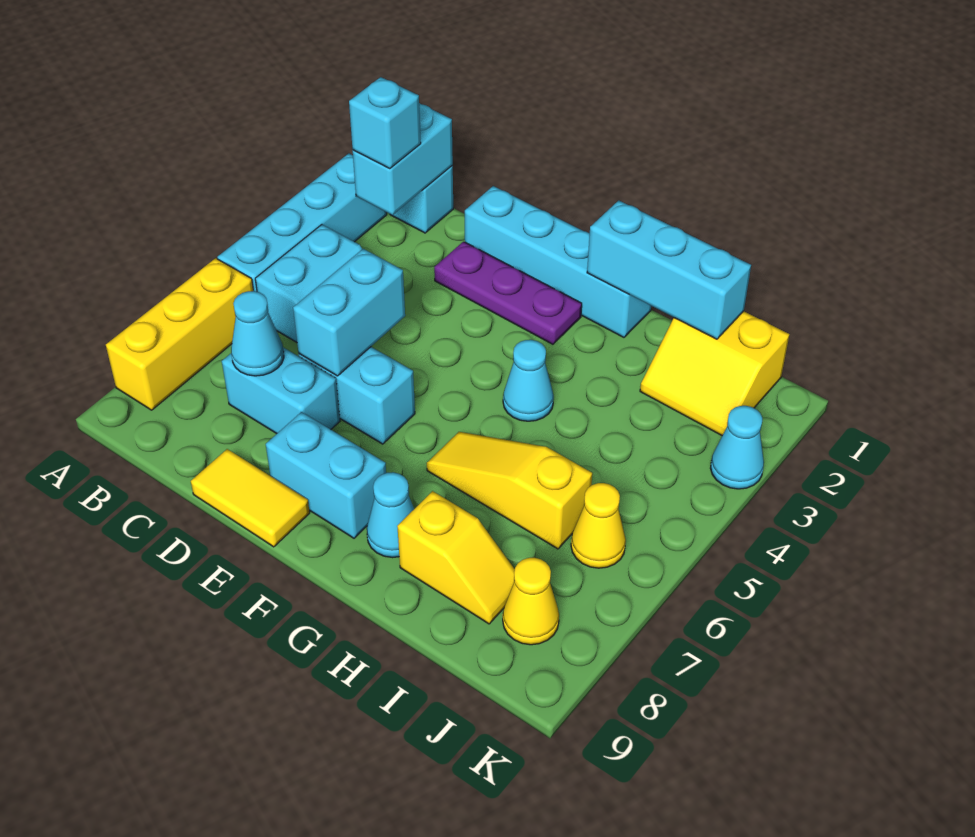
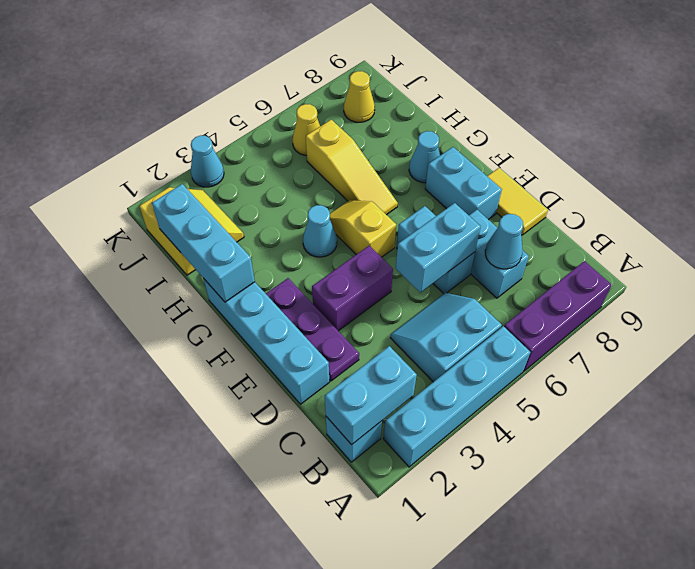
yellow 1x3 brick [106,258,253,410] -> purple 1x3 brick [504,261,612,371]
cyan 1x1 brick [349,77,421,169] -> none
none -> purple 1x2 brick [312,246,393,331]
yellow 1x2 slope [397,491,515,624] -> yellow 1x2 slope moved to [330,200,396,257]

